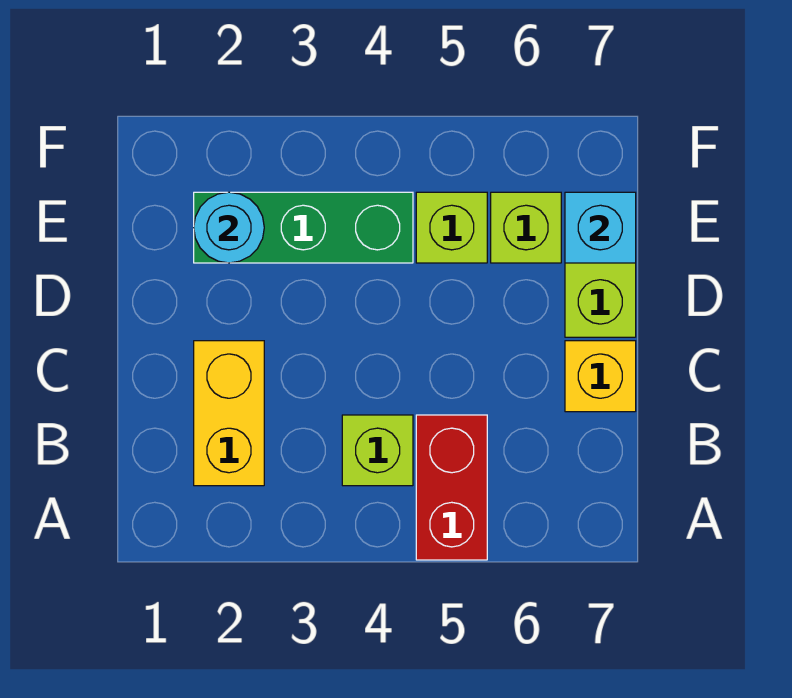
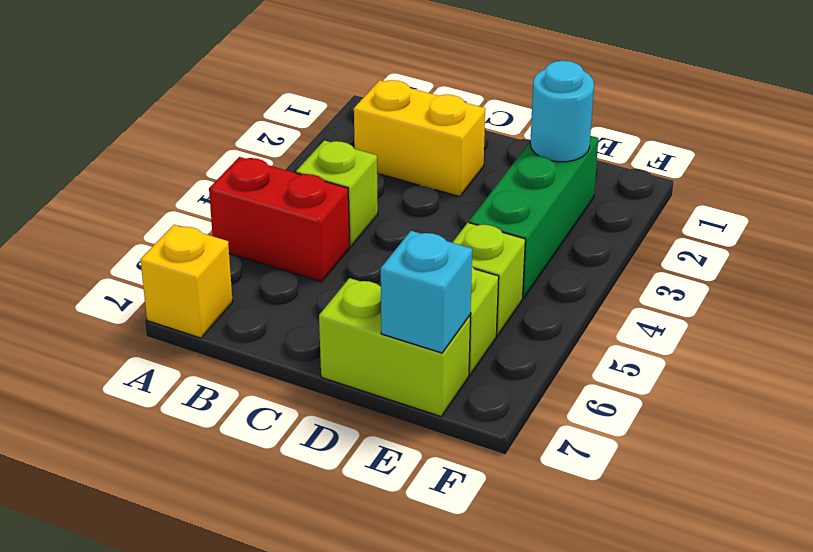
yellow 1x1 brick [565,341,636,412] -> yellow 1x1 brick moved to [140,225,233,338]

